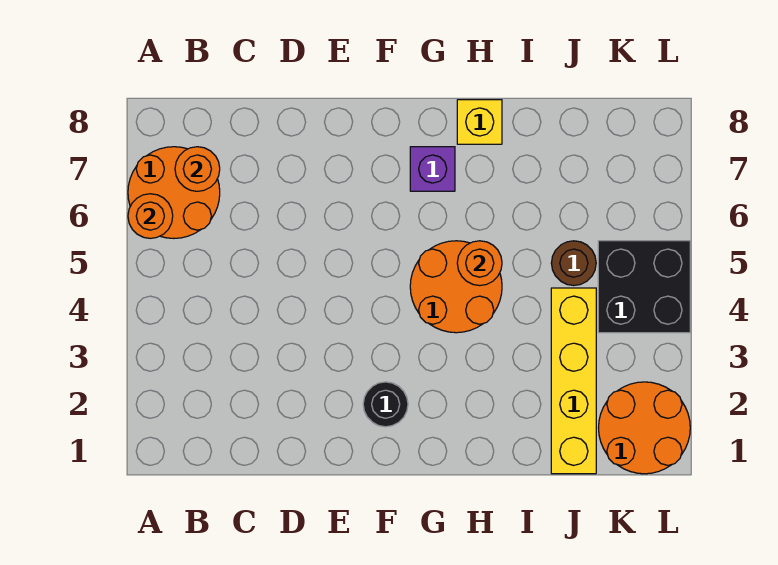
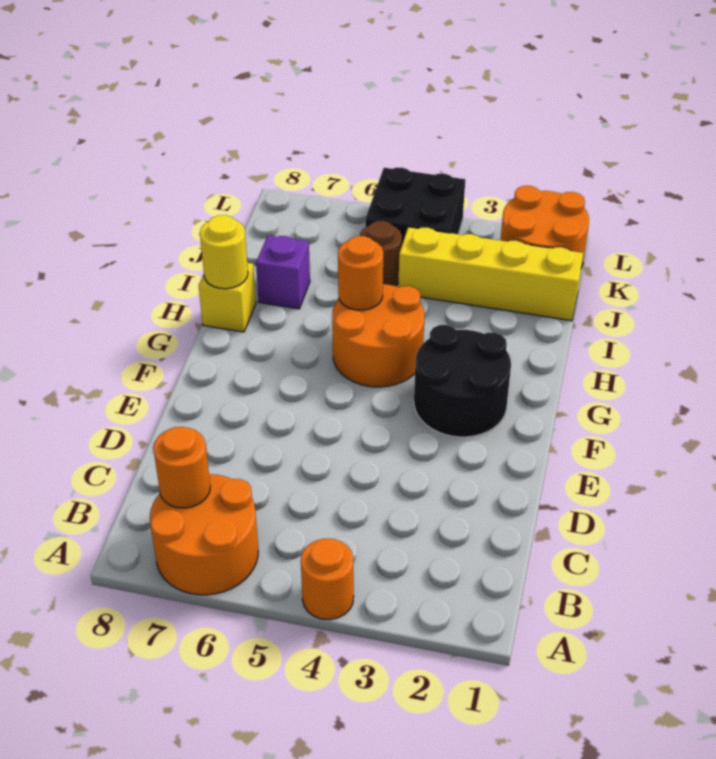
orange 1x1 round brick [128,194,173,238] -> orange 1x1 round brick moved to [301,539,354,620]
black 1x1 round brick [363,382,408,427] -> black 2x2 round brick [414,325,511,437]
purple 1x1 brick [410,147,455,191] -> purple 1x1 brick moved to [256,235,310,309]
none -> yellow 1x1 round brick [200,215,248,289]

